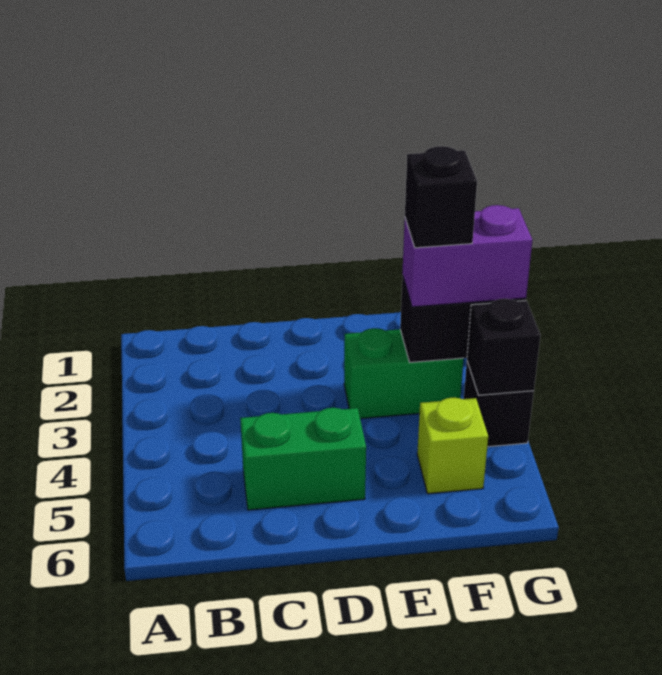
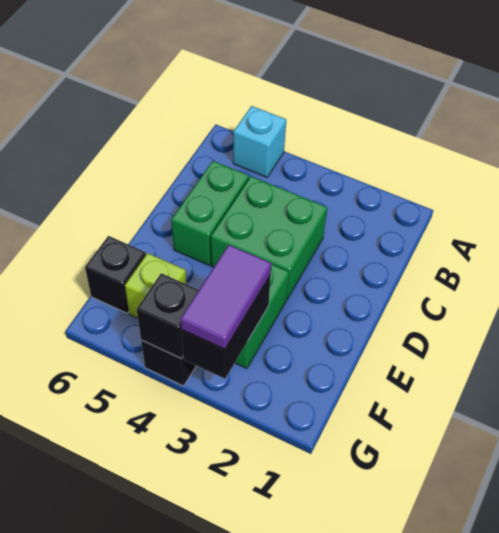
none -> cyan 1x1 brick [233,106,286,177]
none -> green 2x2 brick [211,176,327,299]
purple 1x2 brick [402,205,532,307] -> purple 1x2 tile [181,245,271,349]
black 1x1 brick [405,146,477,248] -> black 1x1 brick moved to [85,236,146,313]

